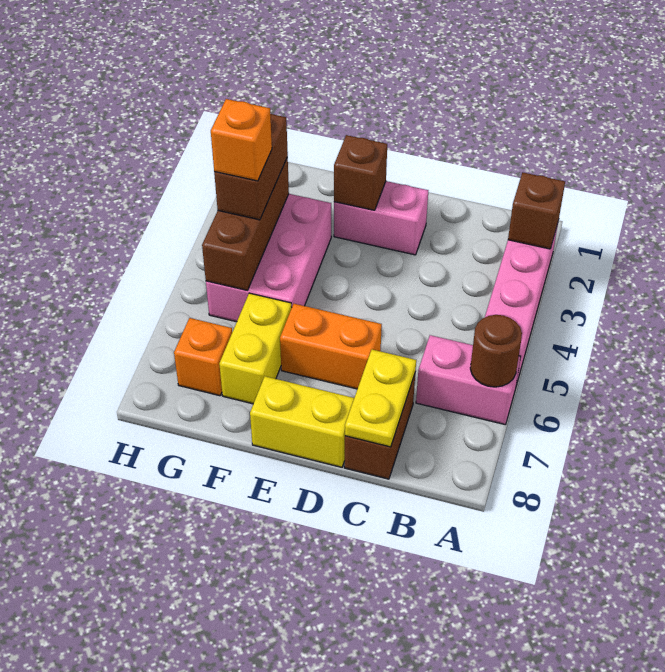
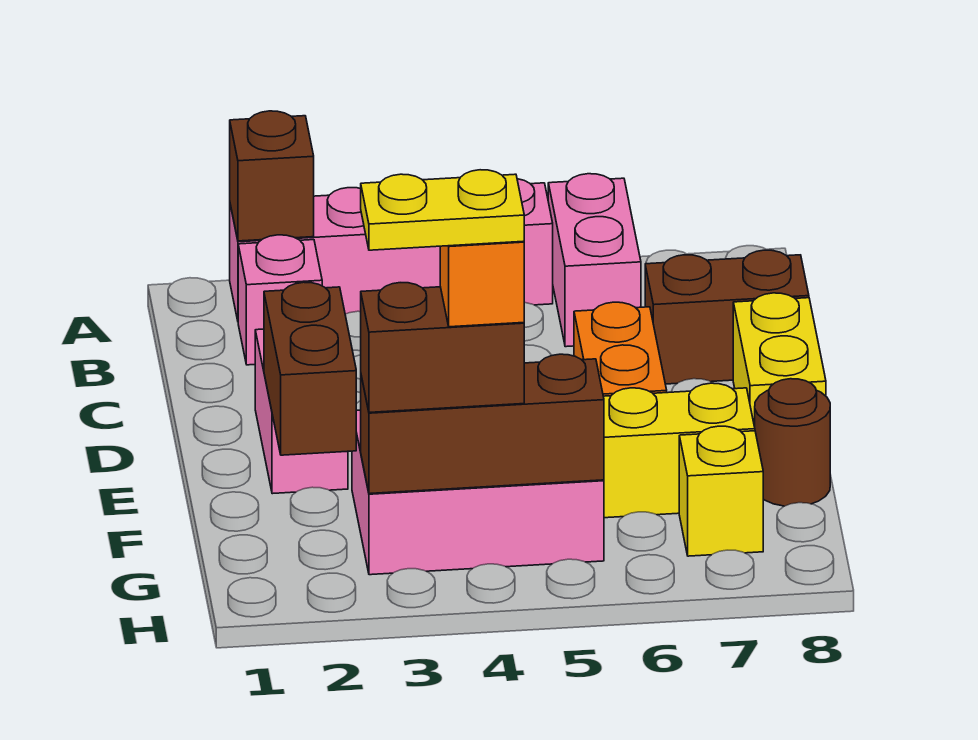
brown 1x1 round brick [470,315,522,387] -> brown 1x1 round brick moved to [755,379,830,506]
none -> pink 1x1 brick [238,235,322,365]
yellow 1x2 plate [345,349,416,447] -> yellow 1x2 plate moved to [361,170,524,250]
brown 1x1 brick [334,135,387,210] -> brown 1x2 brick [264,282,356,455]
orange 1x1 brick [174,318,232,396] -> yellow 1x1 brick [679,426,763,556]

